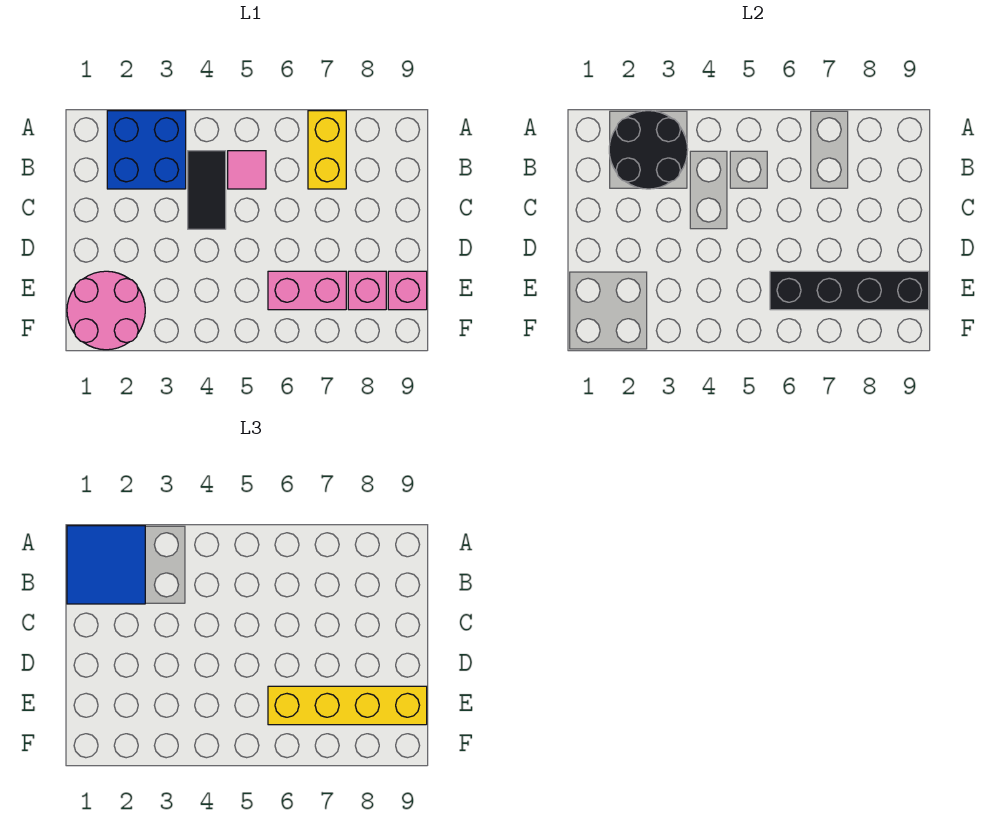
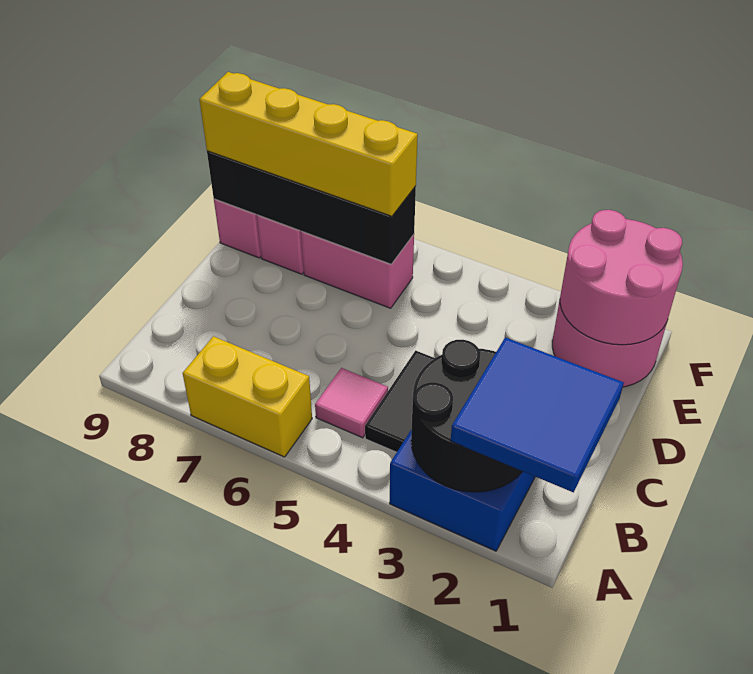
yellow 1x2 brick [308,111,346,189] -> yellow 1x2 brick turned to [183,336,312,457]
none -> pink 2x2 round brick [560,210,683,345]

